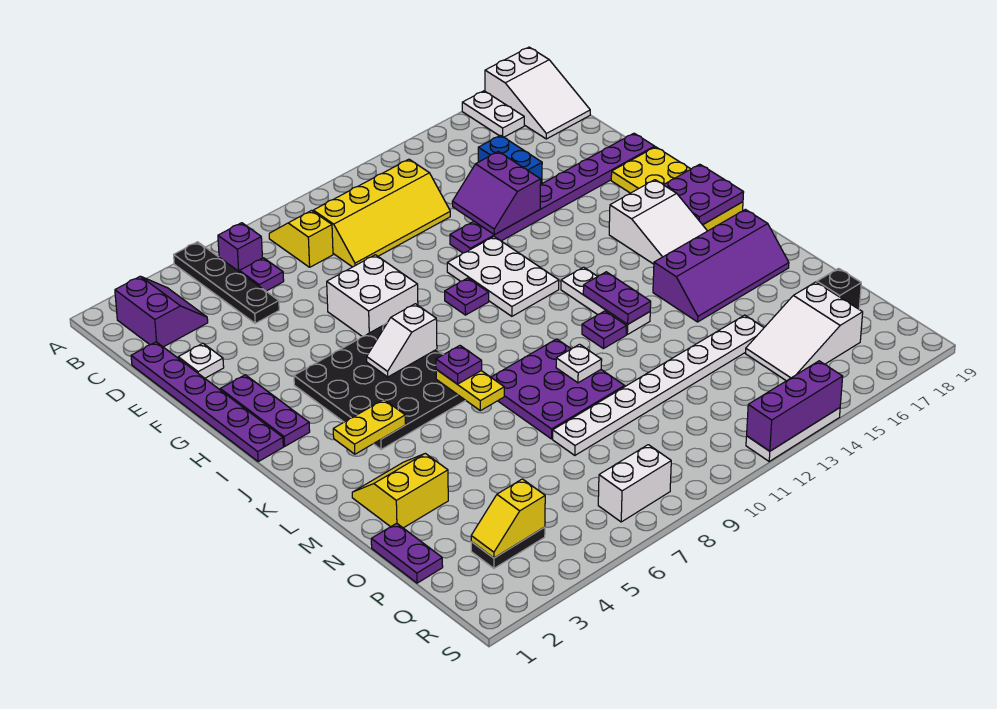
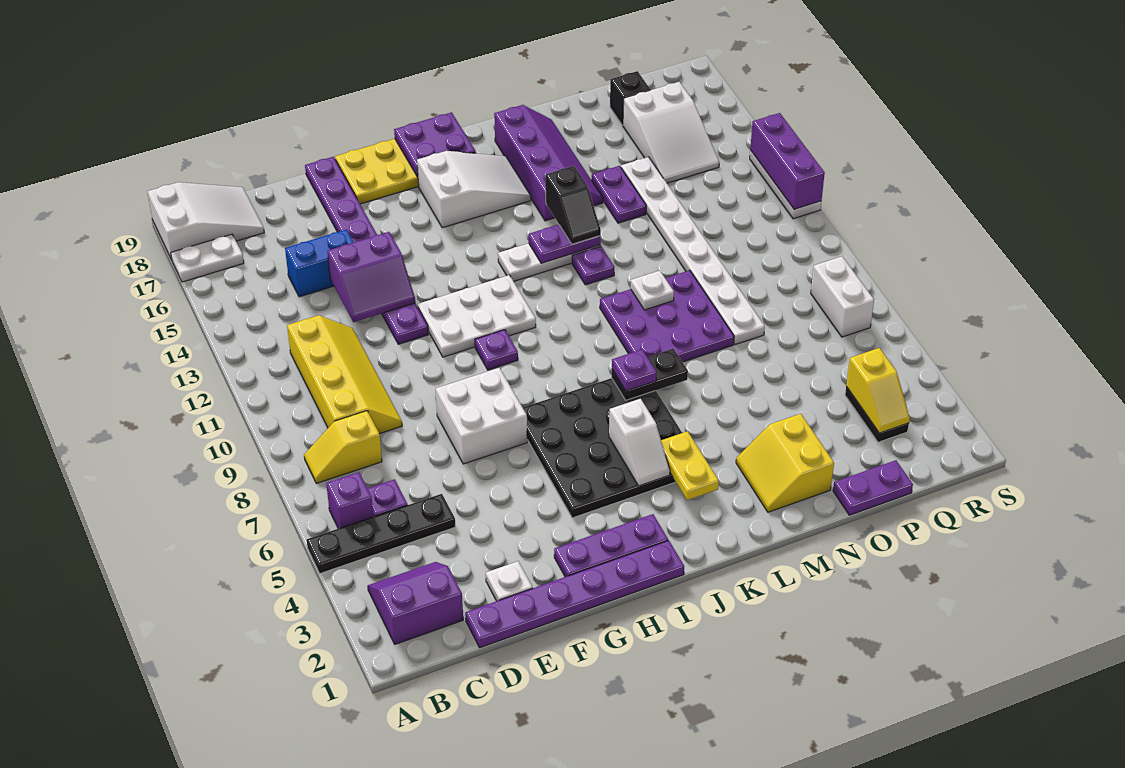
white 1x2 slope [367,304,437,377] -> white 1x2 slope moved to [609,399,670,486]
yellow 1x2 plate [436,370,504,411] -> black 1x2 plate [612,349,688,400]
none -> black 1x2 slope [545,166,601,244]
none -> purple 1x2 plate [592,166,646,223]

